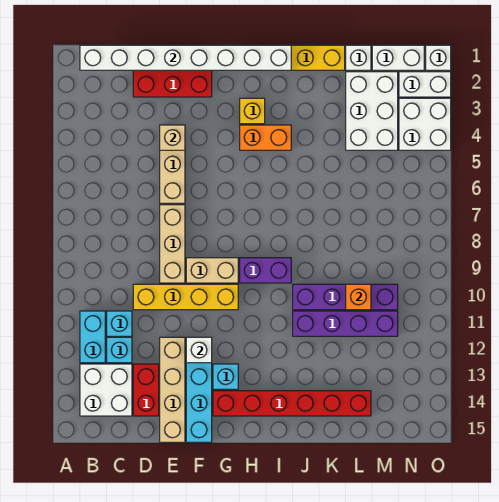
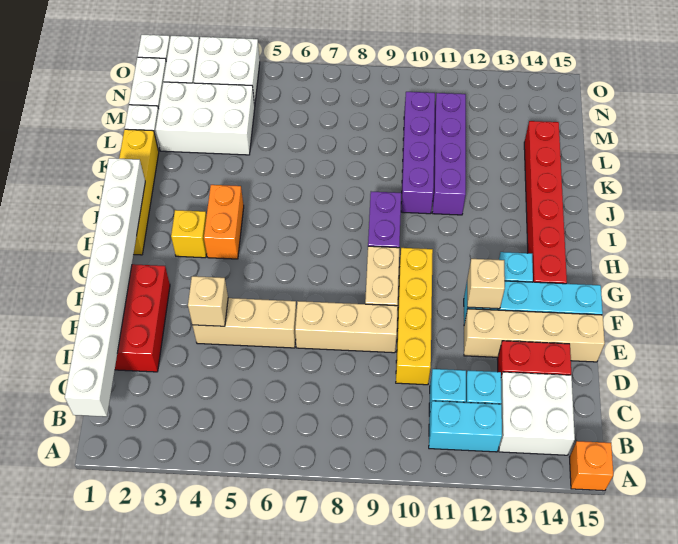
white 1x1 brick [186,337,212,363] -> tan 1x1 brick [467,259,505,309]
orange 1x1 brick [346,284,371,310] -> orange 1x1 brick moved to [570,441,613,491]

